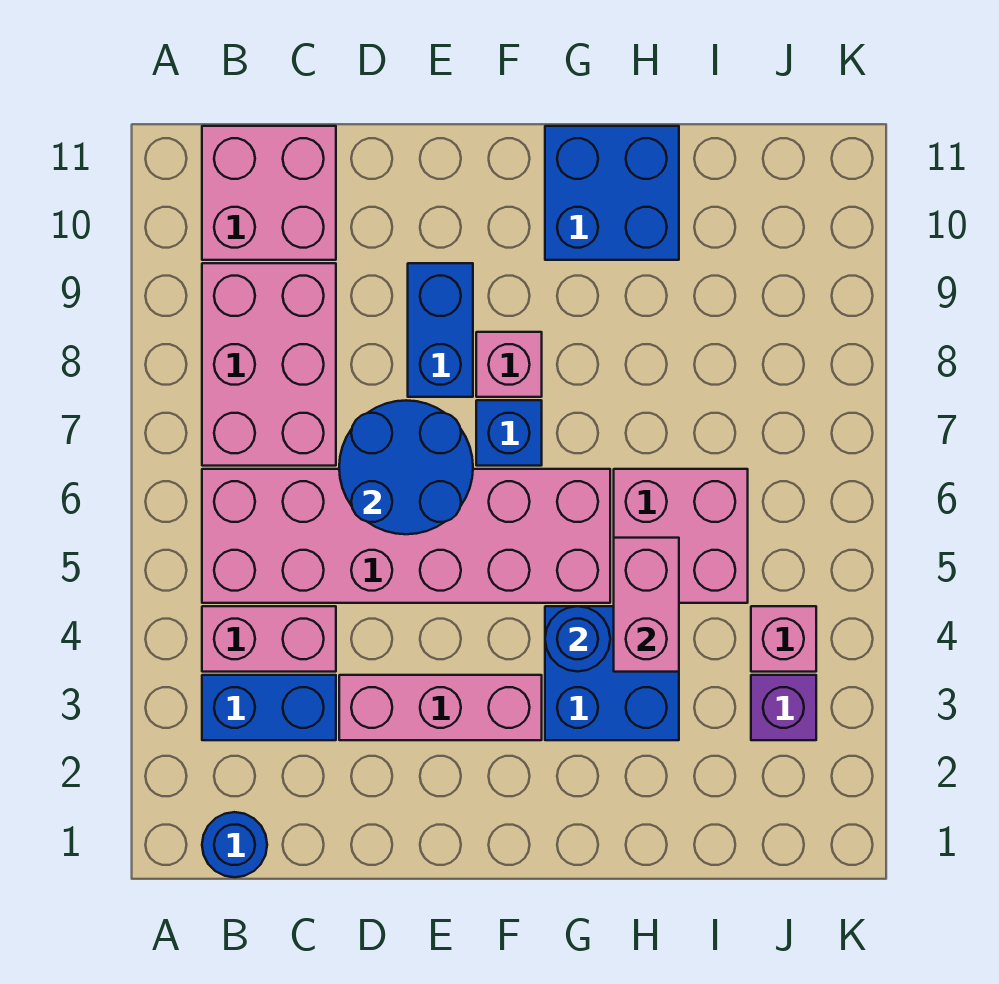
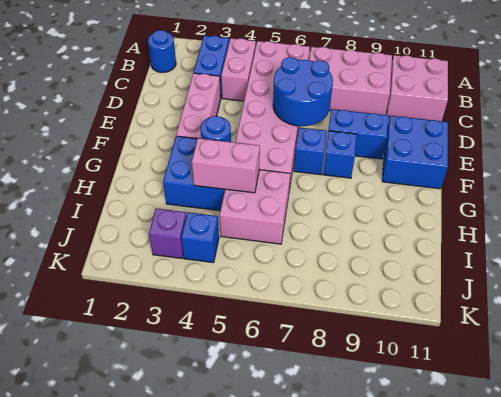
pink 1x1 brick [476,332,542,397] -> blue 1x1 brick [323,131,357,178]
blue 2x2 brick [545,126,679,260] -> blue 2x2 brick moved to [382,116,448,189]
pink 1x1 brick [751,606,816,672] -> blue 1x1 brick [181,212,219,263]

